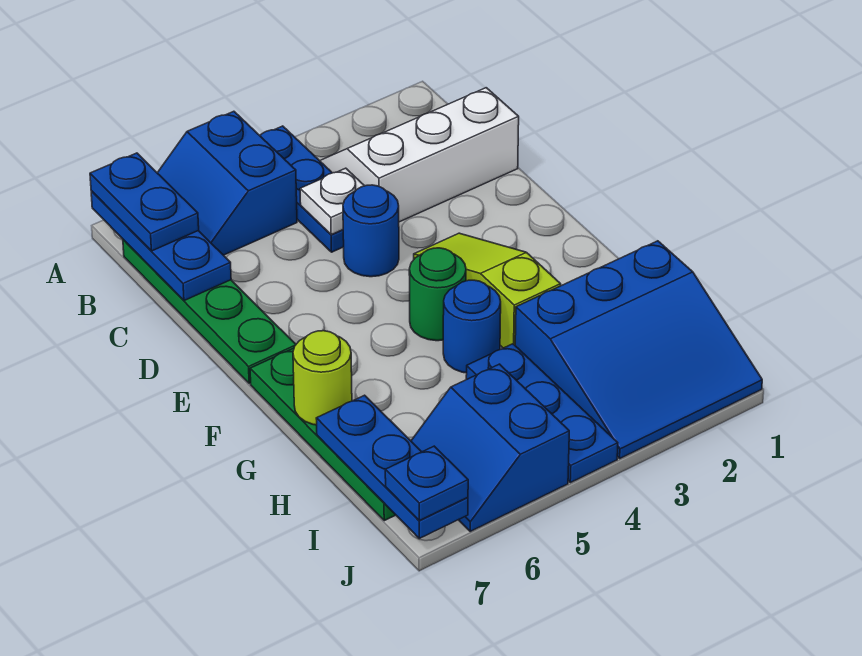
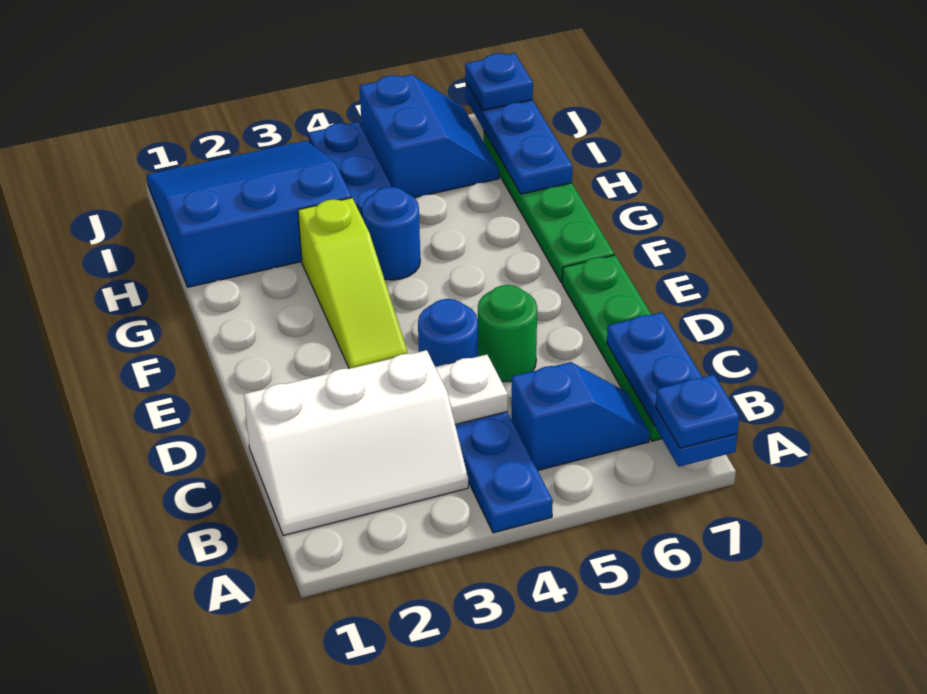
blue 2x2 slope [158,111,297,255] -> blue 1x2 slope [511,362,650,470]
blue 1x2 plate [90,153,199,251] -> blue 1x1 plate [656,375,739,448]
green 1x1 round brick [409,248,466,341] -> green 1x1 round brick moved to [478,285,537,382]
lime 1x1 round brick [293,331,352,425] -> none

